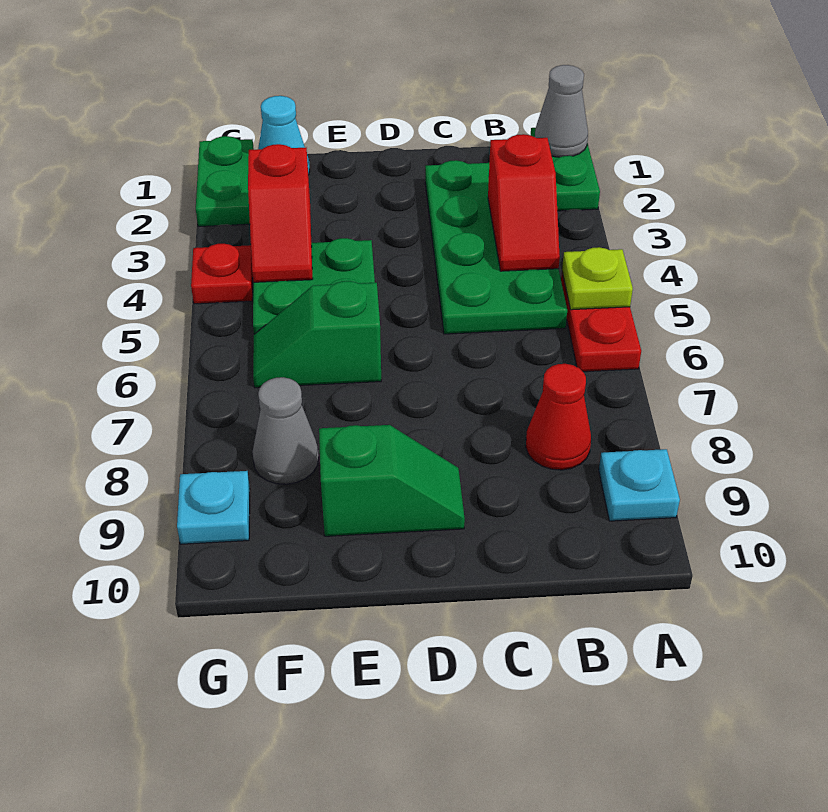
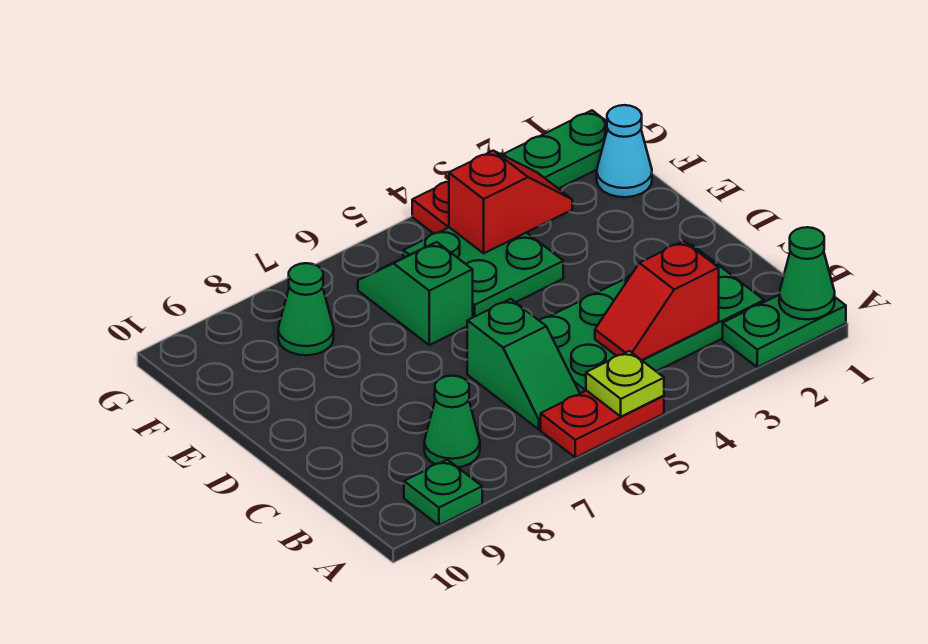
grey 1x1 cone [535,65,588,157] -> green 1x1 cone [779,227,835,320]
cyan 1x1 plate [599,449,680,521] -> green 1x1 plate [404,460,482,525]
red 1x1 cone [526,364,591,470] -> green 1x1 cone [424,376,480,467]
green 1x2 slope [319,425,465,536] -> green 1x2 slope moved to [467,299,580,429]
red 1x2 slope [248,144,313,282] -> red 1x2 slope turned to [449,151,572,253]
grey 1x1 cone [252,377,319,484] -> green 1x1 cone [278,263,334,355]
cyan 1x1 plate [177,471,250,544] -> none

